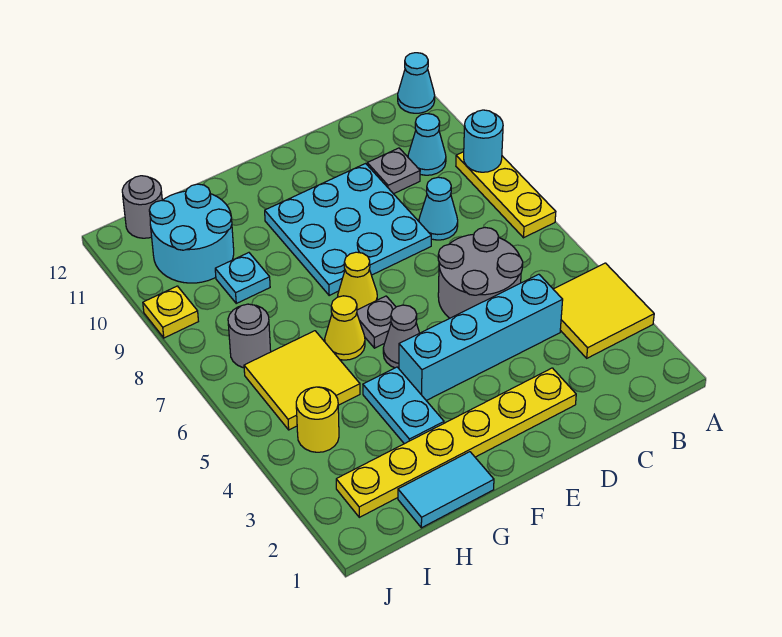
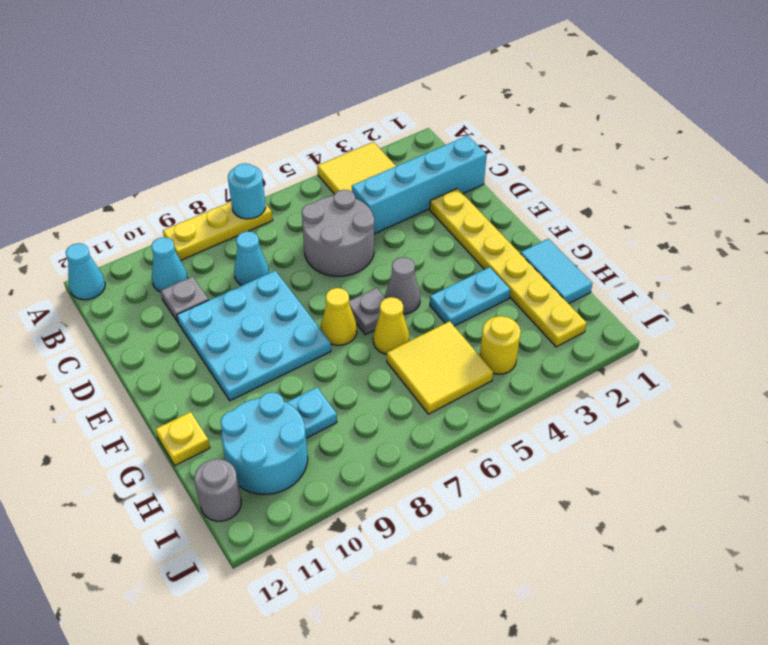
cyan 1x1 round brick [464,110,503,172] -> cyan 1x1 round brick moved to [228,163,266,219]
cyan 1x4 brick [399,274,563,401] -> cyan 1x4 brick turned to [352,136,487,234]
grey 1x1 round brick [228,304,271,368] -> none
yellow 1x1 plate [143,286,198,338] -> yellow 1x1 plate moved to [156,412,210,465]

